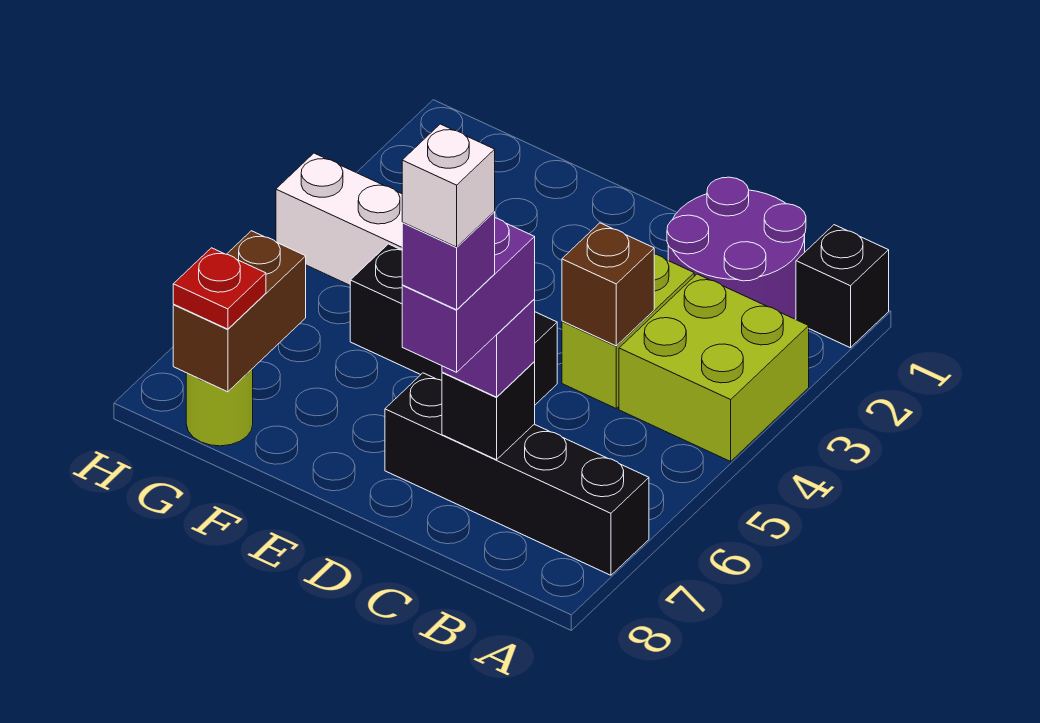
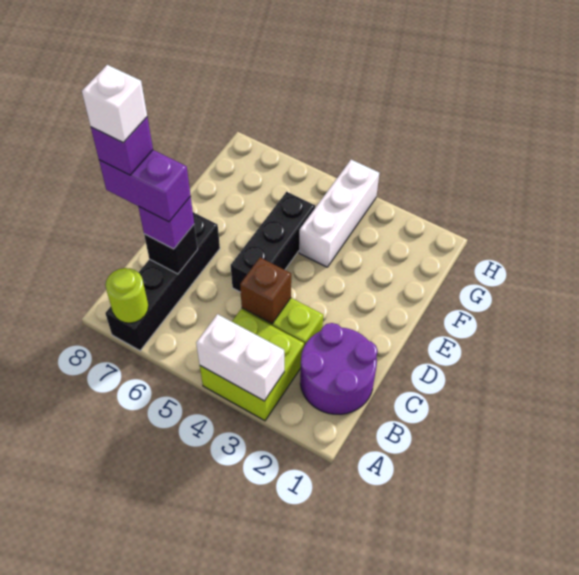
black 1x1 brick [796,225,889,348] -> none
none -> white 1x2 brick [196,314,284,401]
brown 1x2 brick [173,231,306,392] -> none
lime 1x1 round brick [186,369,253,446] -> lime 1x1 round brick moved to [106,268,148,323]
red 1x1 plate [173,248,266,329] -> none

